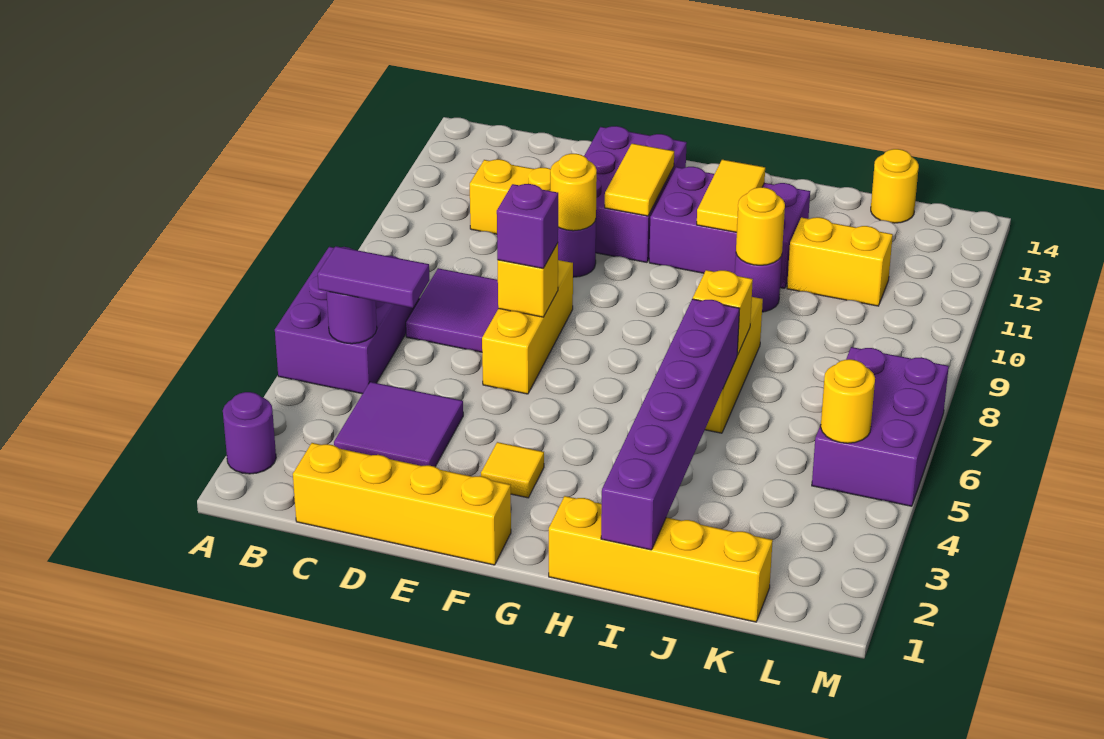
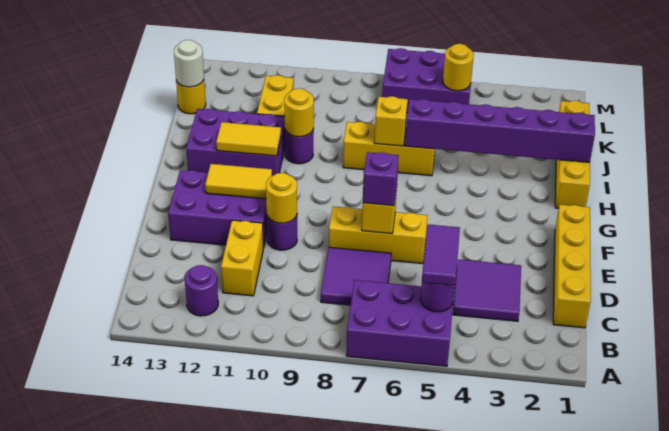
purple 1x1 round brick [223,392,276,474] -> purple 1x1 round brick moved to [185,265,218,316]
yellow 1x1 tile [481,442,544,498] -> none
purple 2x3 brick [649,167,810,288] -> purple 2x3 brick turned to [186,109,285,176]
none -> white 1x1 round brick [174,40,204,87]

